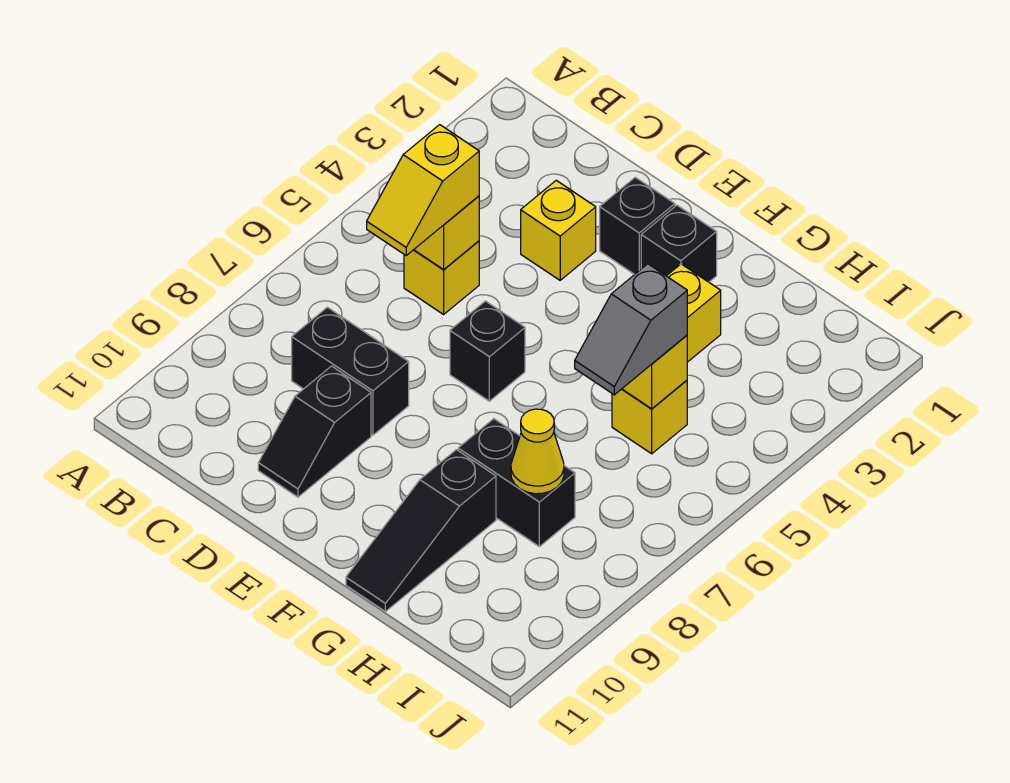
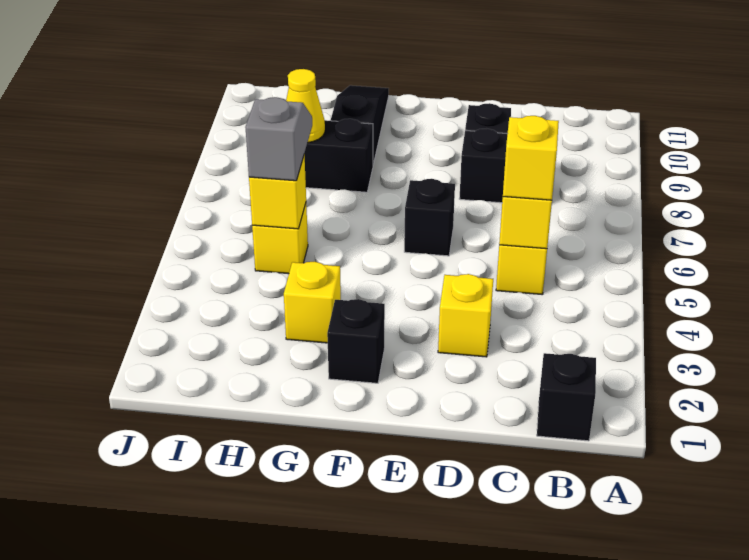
black 1x1 brick [600,177,675,274] -> black 1x1 brick moved to [537,353,596,441]

